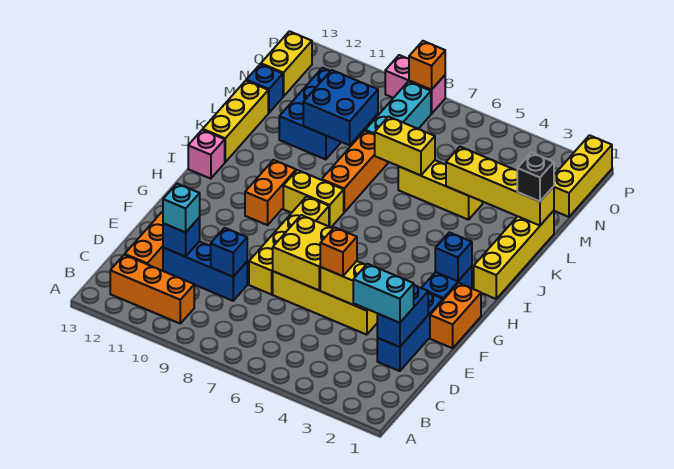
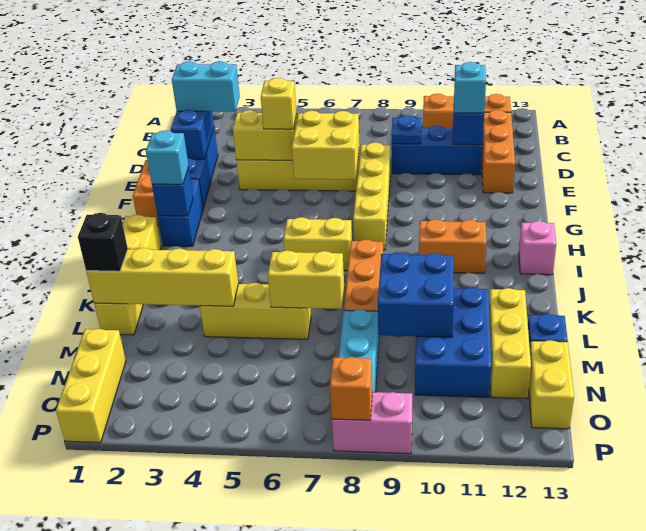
blue 1x1 brick [211,228,247,277] -> blue 1x1 plate [391,115,421,144]
orange 1x1 brick [320,227,357,276] -> yellow 1x1 brick [261,78,297,129]
none -> cyan 1x1 brick [146,130,189,184]
orange 1x2 brick [245,160,296,225] -> orange 1x2 brick turned to [419,219,487,273]
yellow 1x2 brick [283,170,344,227] -> yellow 1x2 brick moved to [284,217,352,271]
yellow 1x3 brick [203,81,268,162] -> yellow 1x3 brick moved to [489,288,531,399]

